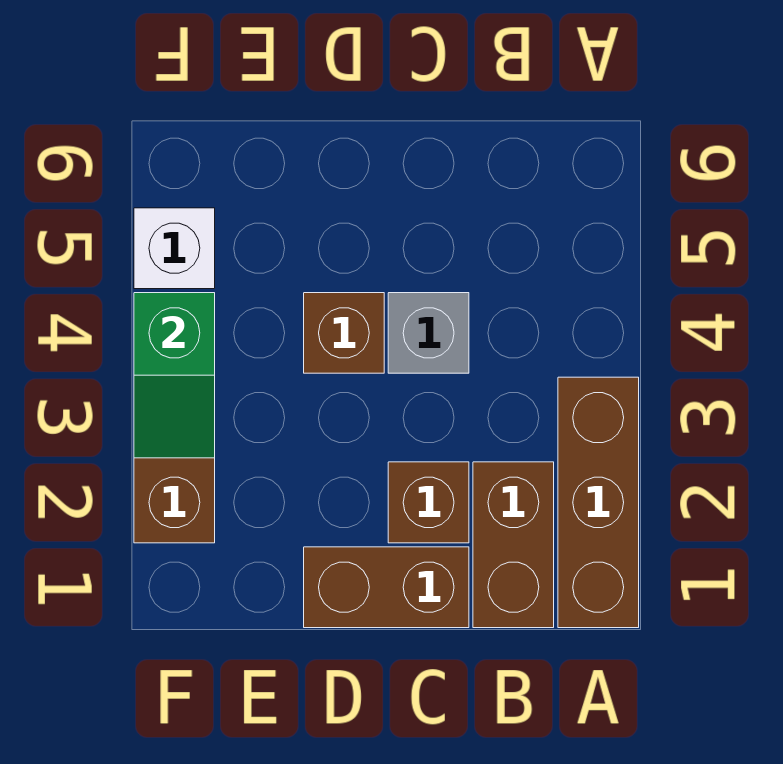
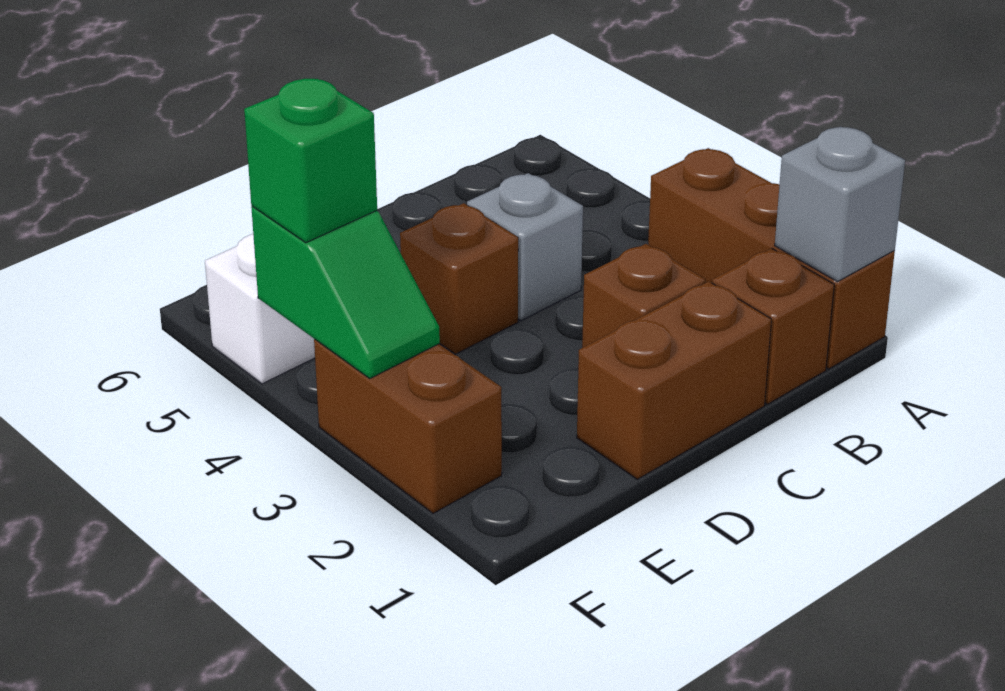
none -> grey 1x1 brick [775,126,905,282]
brown 1x2 brick [473,462,554,628] -> brown 1x1 brick [712,248,834,404]
none -> green 1x1 brick [244,79,377,243]

